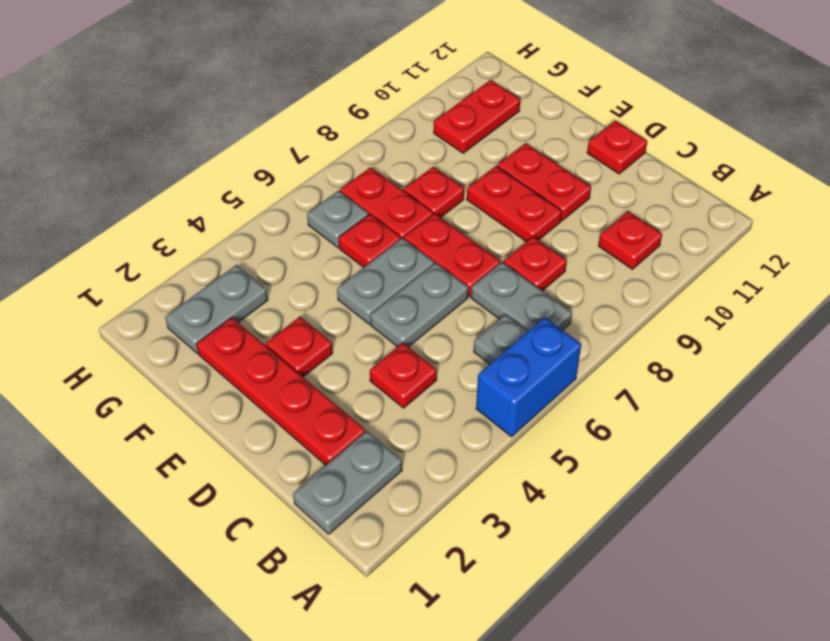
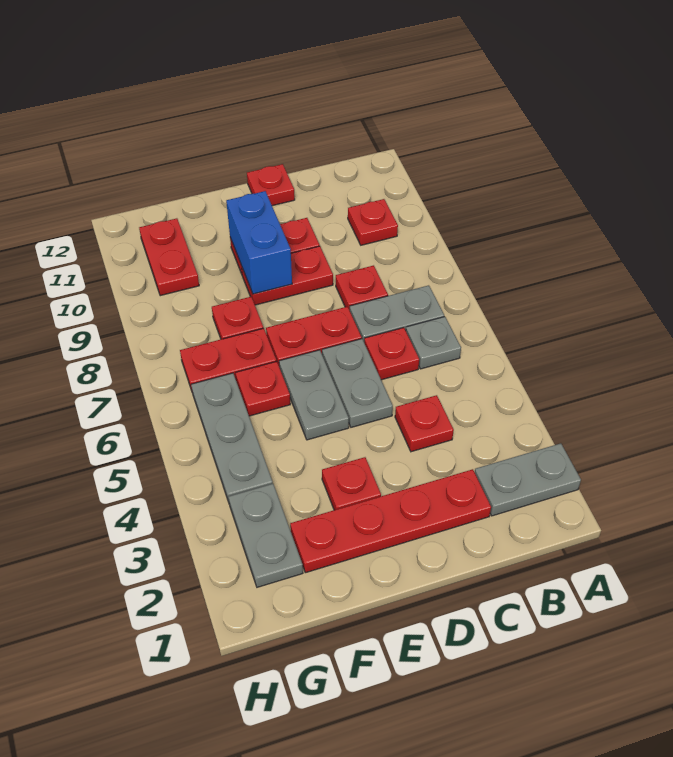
blue 1x2 brick [476,317,581,437] -> blue 1x2 brick moved to [226,191,292,294]
grey 1x2 plate [293,431,402,534] -> grey 1x2 plate turned to [475,443,581,516]
none -> red 1x1 plate [364,328,419,380]
grey 1x1 plate [307,191,368,248] -> grey 1x3 plate [191,373,273,502]

